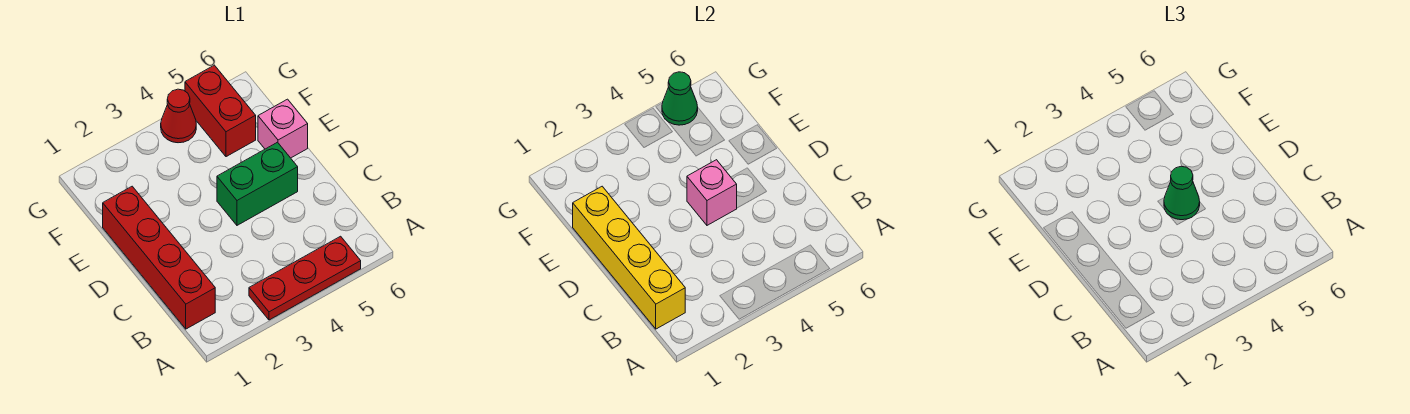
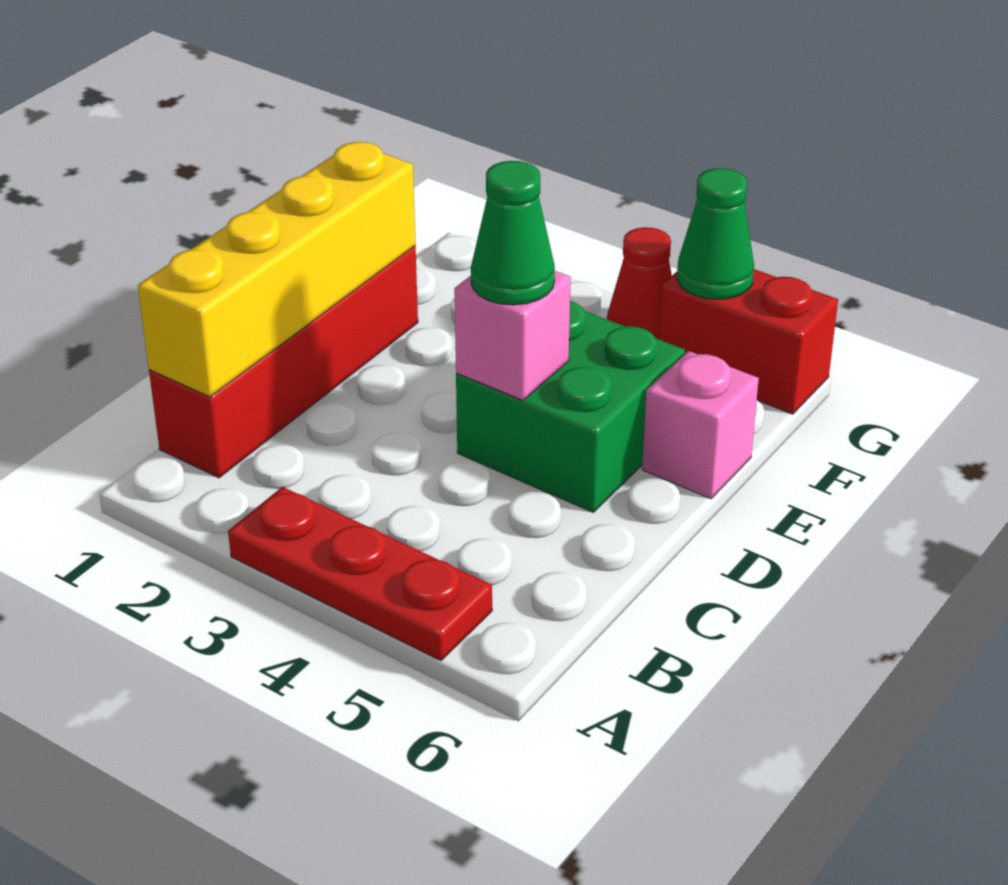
green 1x2 brick [217,142,298,225] -> green 2x2 brick [456,301,685,512]
red 1x2 brick [185,65,256,157] -> red 1x2 brick turned to [659,269,838,414]

